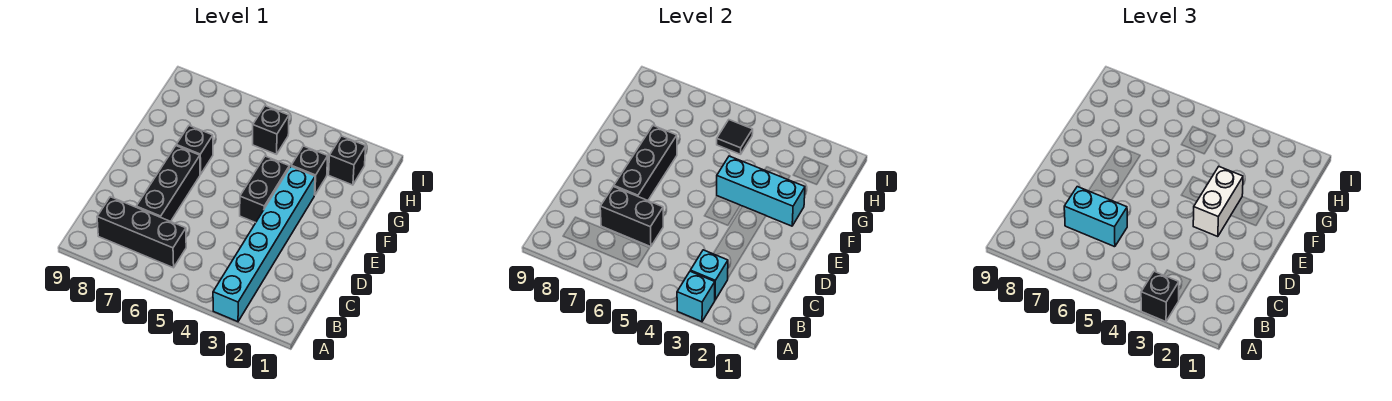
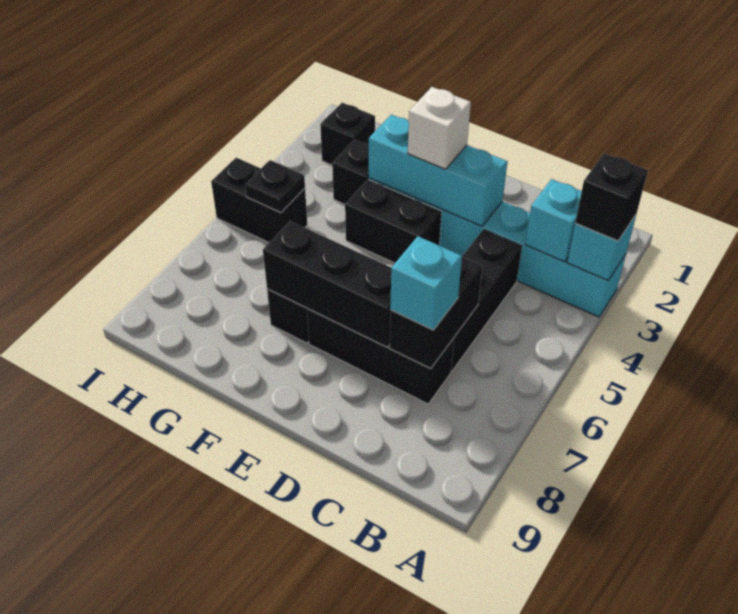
black 1x3 brick [97,197,186,268] -> black 1x3 brick moved to [451,229,522,371]
cyan 1x2 brick [1064,187,1127,247] -> cyan 1x1 brick [390,236,462,330]
white 1x2 brick [1193,167,1243,237] -> white 1x1 brick [408,87,471,169]
cyan 1x3 brick [717,156,805,226] -> cyan 1x3 brick turned to [369,115,507,226]
black 1x1 brick [253,106,289,154] -> black 1x2 brick [211,158,307,242]
black 1x1 tile [717,120,753,154] -> black 1x1 plate [245,160,305,213]

